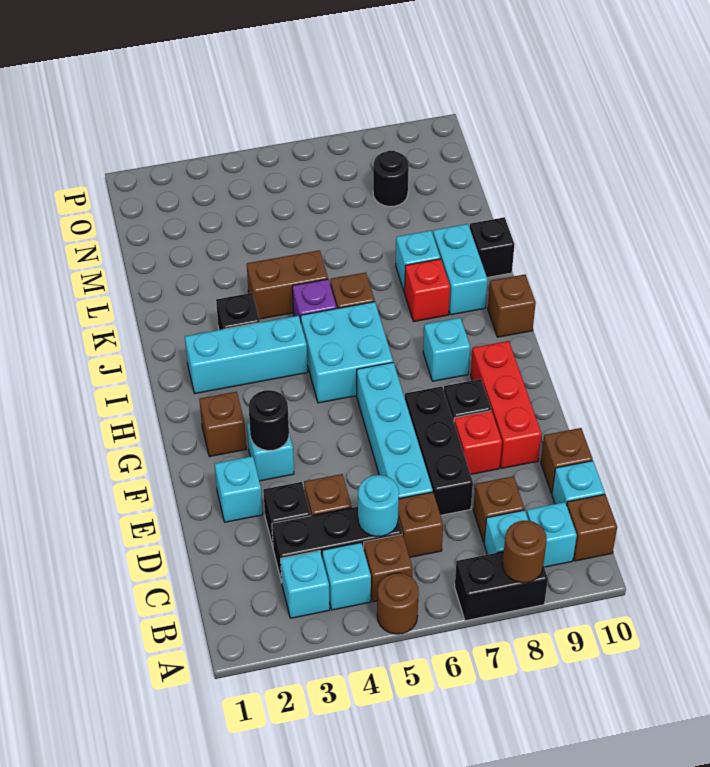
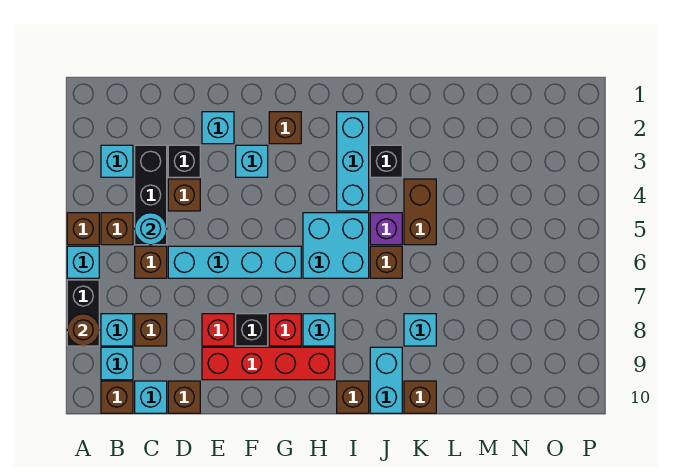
brown 1x1 round brick [377,573,419,634] -> brown 1x1 brick [67,213,99,245]
cyan 1x1 brick [322,543,371,610] -> cyan 1x1 brick moved to [67,246,99,278]
black 1x3 brick [405,386,473,515] -> none
red 1x3 brick [471,341,541,468] -> red 1x4 brick [202,347,335,380]
black 1x1 round brick [249,390,289,451] -> none
red 1x1 brick [405,259,450,322] -> red 1x1 brick moved to [269,314,301,346]
cyan 1x2 brick [433,224,488,315] -> cyan 1x2 brick turned to [370,347,402,413]
black 1x1 brick [470,217,515,278] -> brown 1x1 brick [404,381,436,413]
black 1x1 round brick [373,151,409,207] -> none

